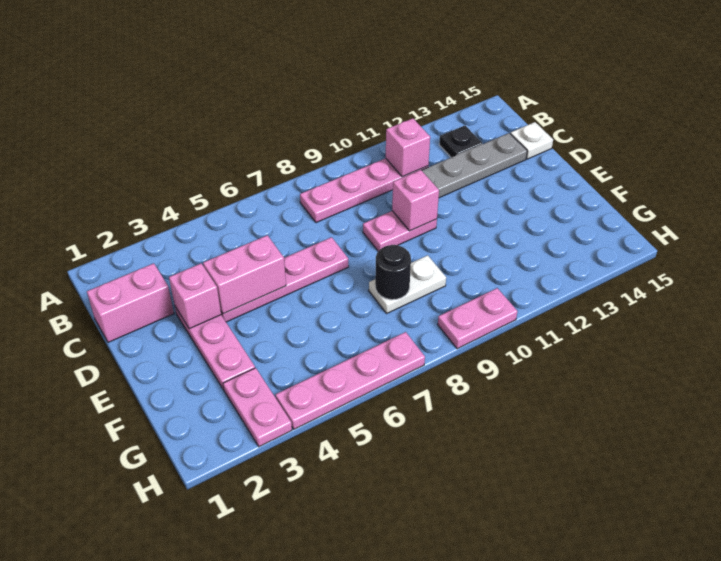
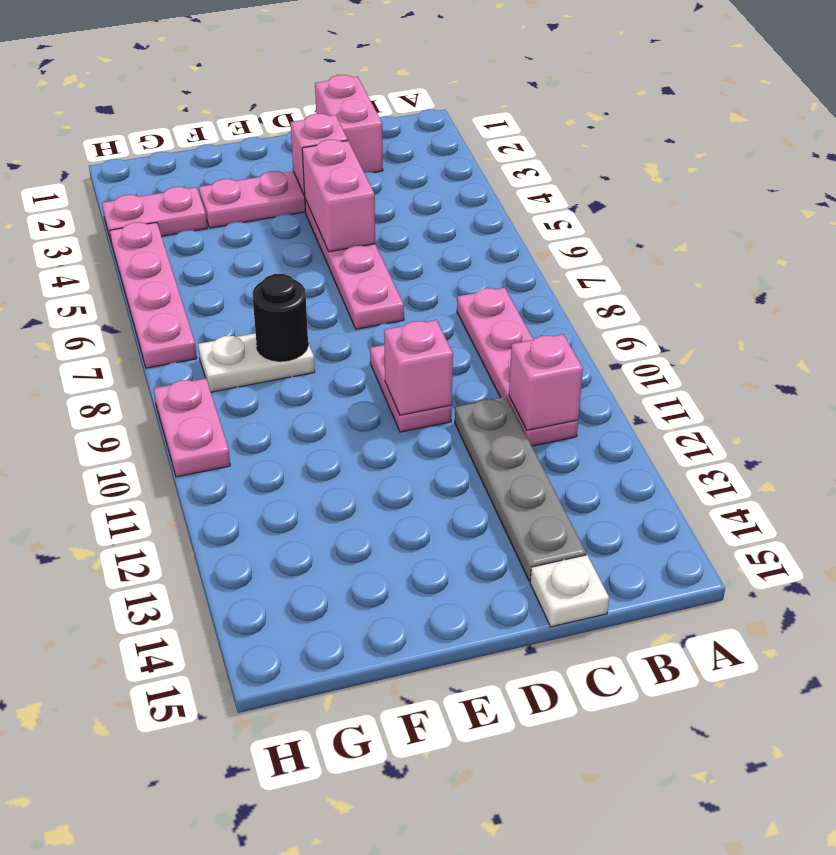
black 1x1 plate [439,126,482,157] -> none
white 1x2 plate [369,255,446,313] -> white 1x2 plate turned to [198,333,315,392]

